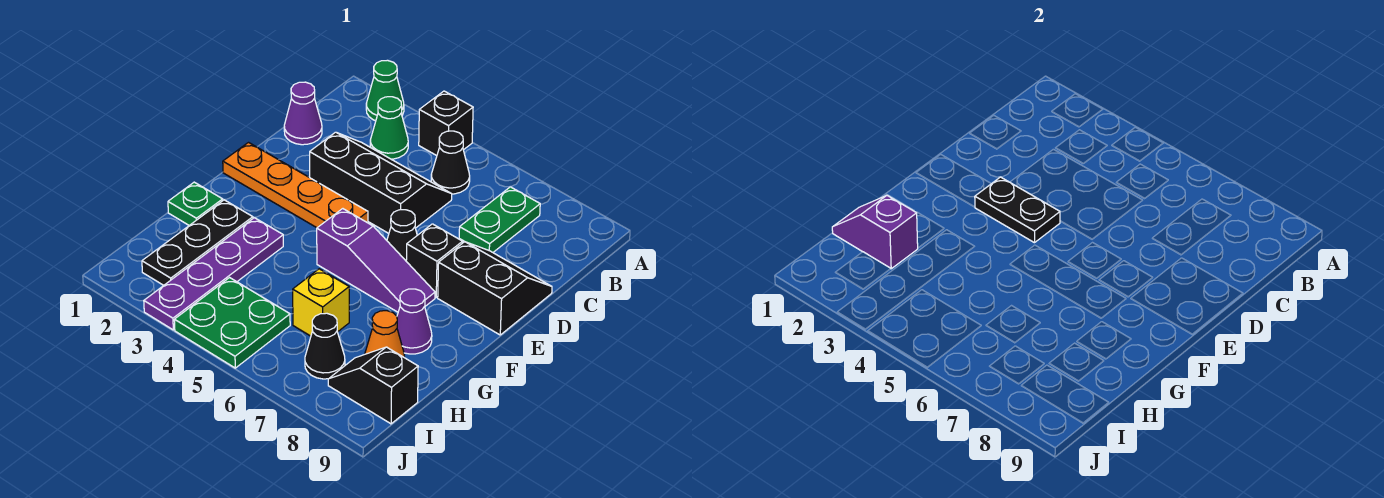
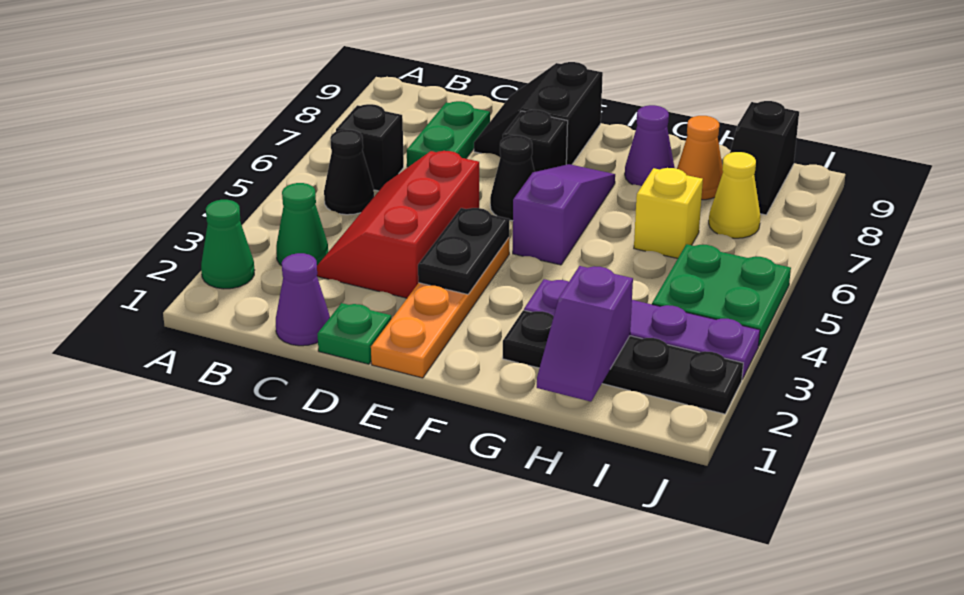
black 1x1 brick [419,91,473,156] -> black 1x1 brick moved to [336,104,404,191]
green 1x2 plate [459,187,540,252] -> green 1x2 plate turned to [407,101,490,167]
black 2x3 slope [310,132,452,233] -> red 2x3 slope [317,151,479,298]
green 1x1 plate [168,182,223,225] -> green 1x1 plate moved to [317,303,392,364]
black 1x3 plate [142,200,253,285] -> black 1x4 plate [503,310,743,414]
black 1x1 cone [305,313,345,379] -> yellow 1x1 cone [709,152,760,238]

